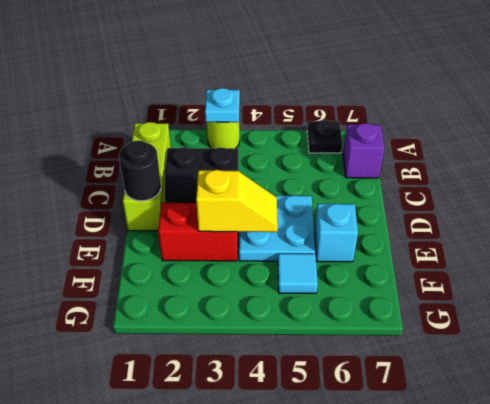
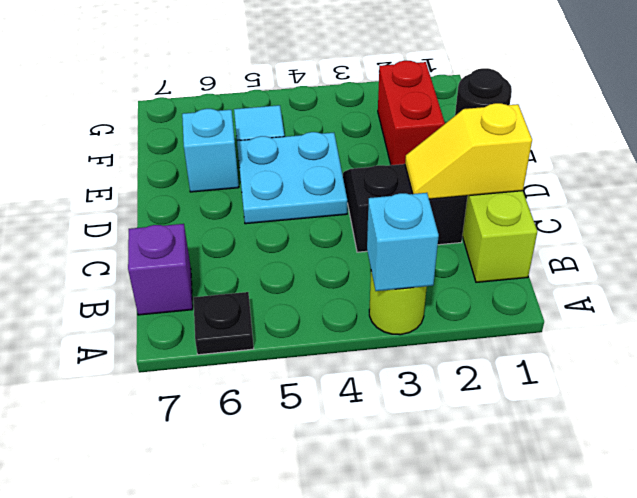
cyan 1x1 plate [205,88,240,122] -> cyan 1x1 brick [367,193,439,291]
red 1x2 brick [158,203,238,261] -> red 1x2 brick turned to [378,61,445,165]
yellow 1x2 slope [196,170,278,232] -> yellow 1x2 slope moved to [405,103,532,199]

